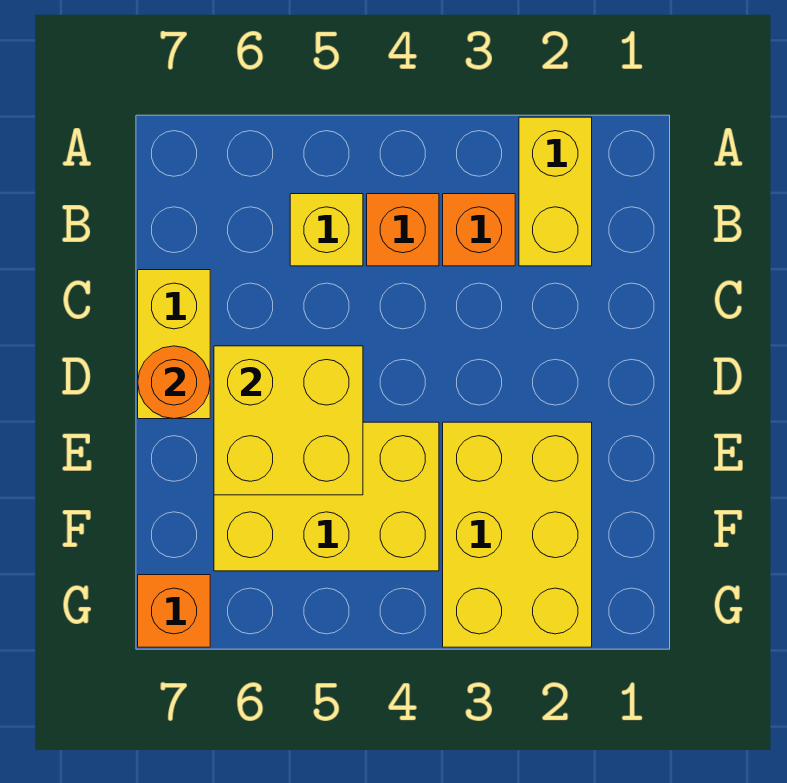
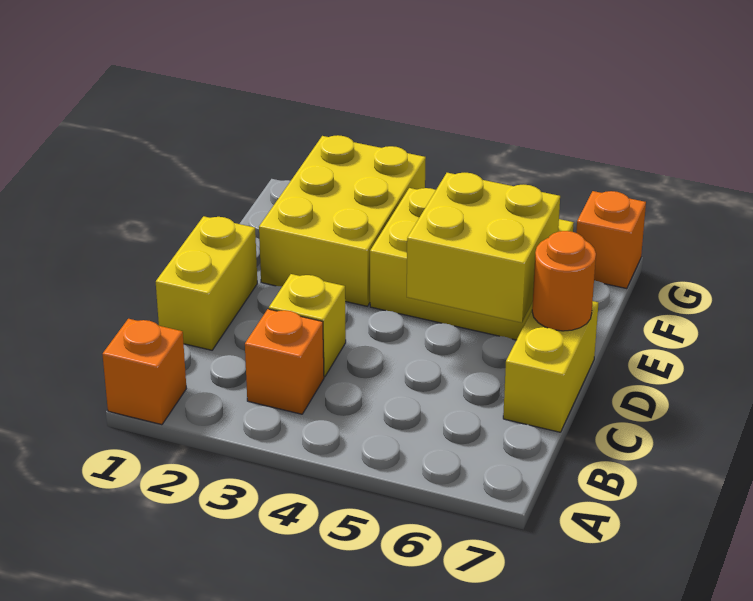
yellow 1x2 brick [519,117,592,266] -> yellow 1x2 brick moved to [156,216,257,350]
orange 1x1 brick [367,194,439,266] -> orange 1x1 brick moved to [102,319,186,425]
yellow 1x1 brick [290,194,363,266] -> yellow 1x1 brick moved to [269,274,346,377]

